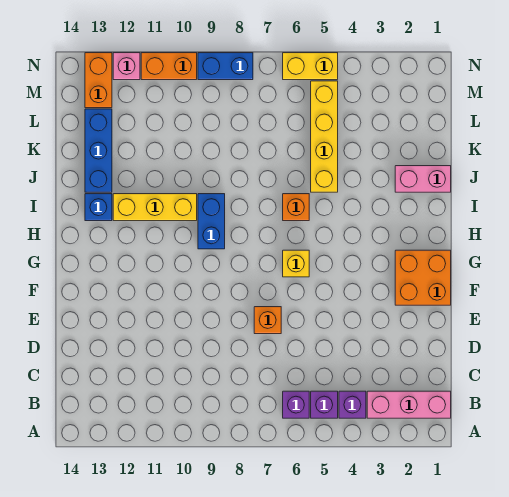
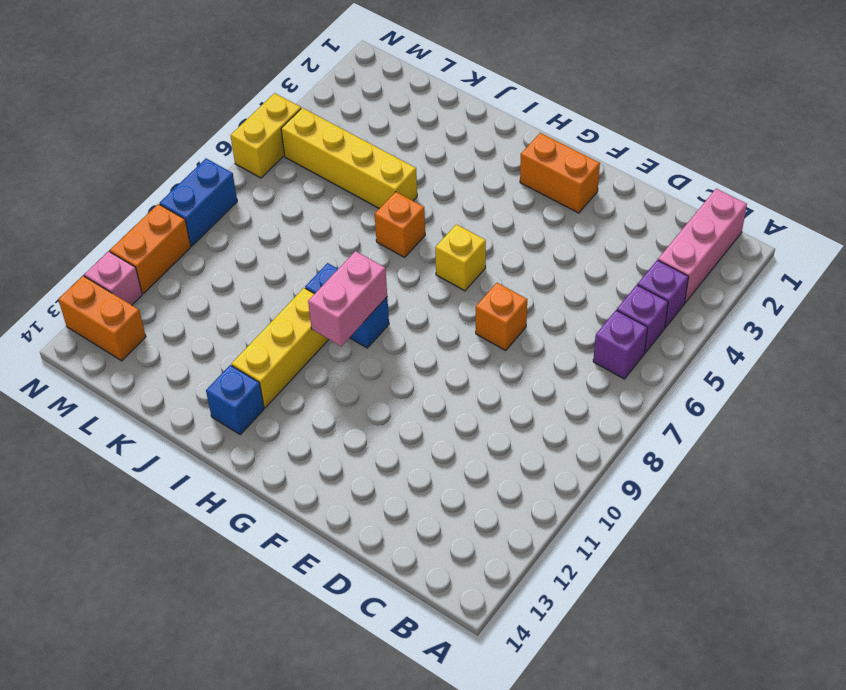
orange 2x2 brick [395,250,451,305] -> orange 1x2 brick [520,133,600,213]
pink 1x2 brick [395,166,451,192] -> pink 1x2 brick moved to [308,251,387,346]
blue 1x3 brick [85,109,112,192] -> none

